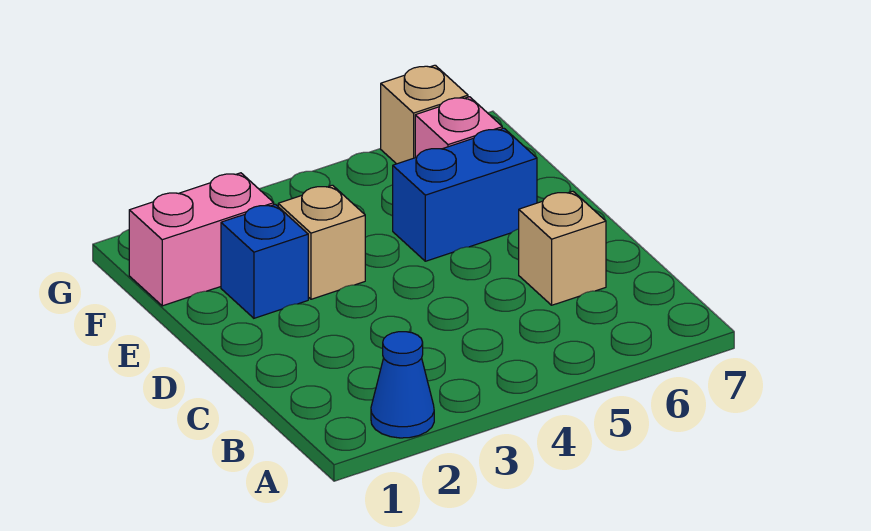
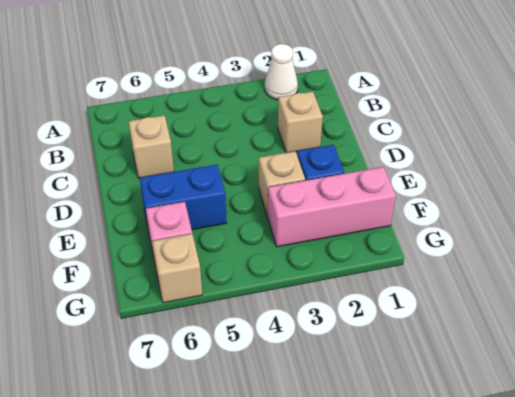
blue 1x1 cone [371,332,434,438] -> white 1x1 cone [265,44,298,100]
none -> tan 1x1 brick [278,92,323,153]
pink 1x2 brick [129,173,274,306] -> pink 1x3 brick [268,167,396,247]

